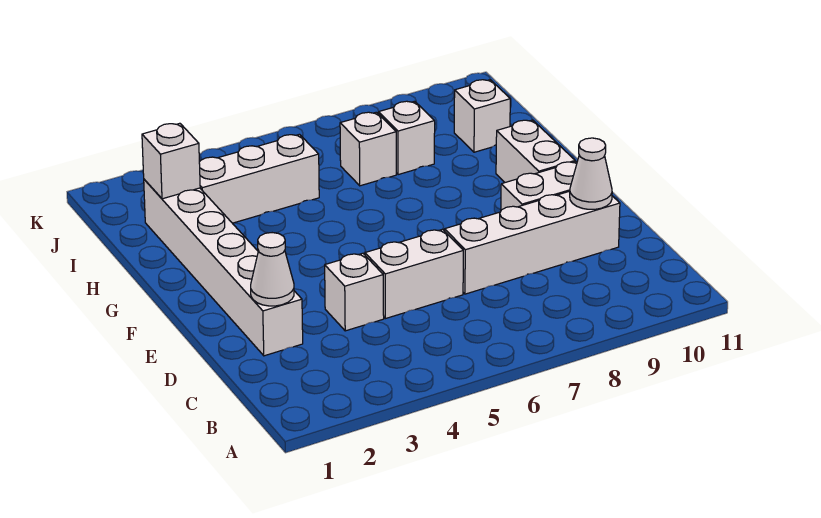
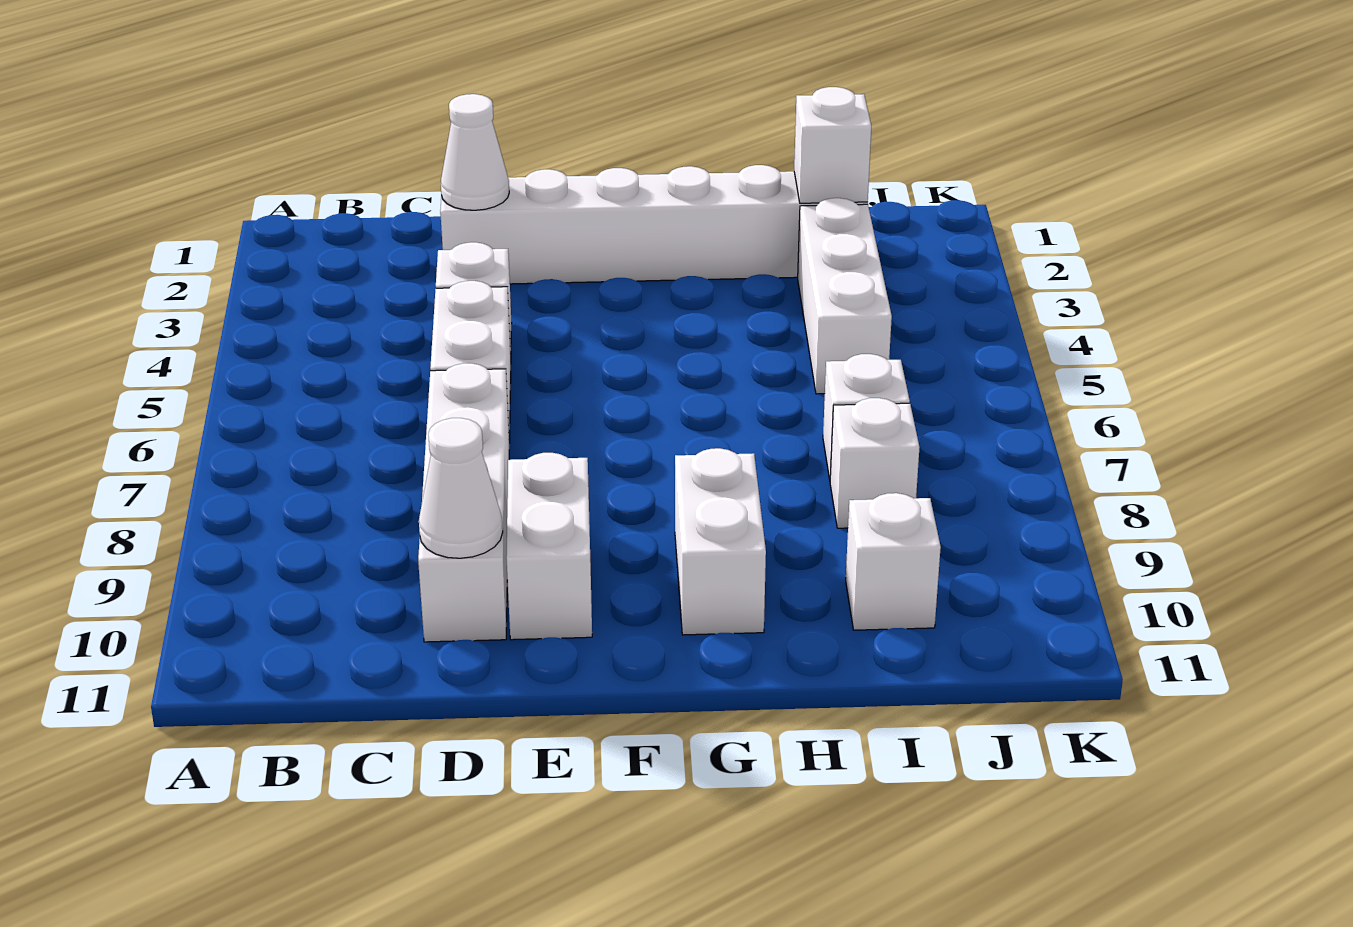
white 1x2 brick [496,120,575,182] -> white 1x2 brick turned to [675,448,766,635]

